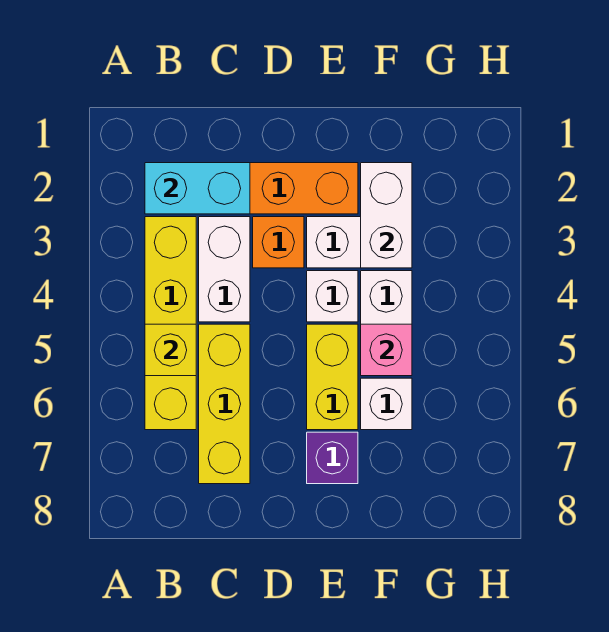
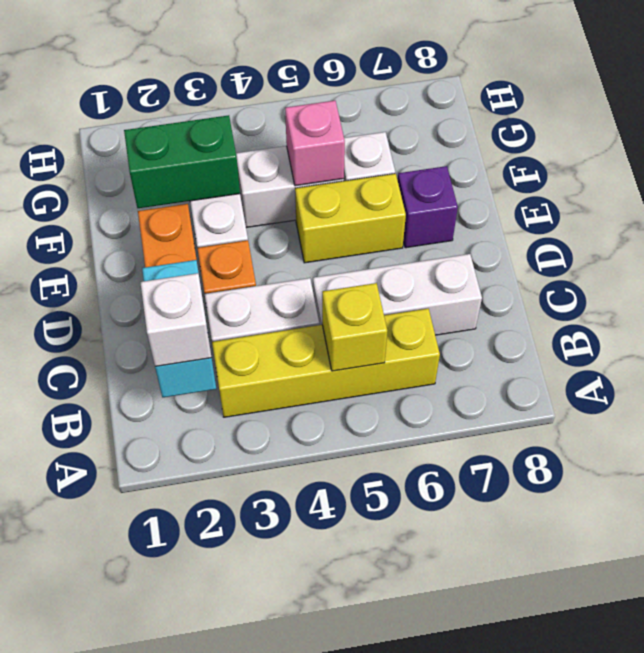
yellow 1x3 brick [199,324,250,484] -> white 1x3 brick [313,254,482,335]
white 1x1 brick [307,271,358,322] -> white 1x1 brick moved to [140,273,212,366]
white 1x2 brick [361,163,412,268] -> green 1x2 brick [124,115,240,208]

